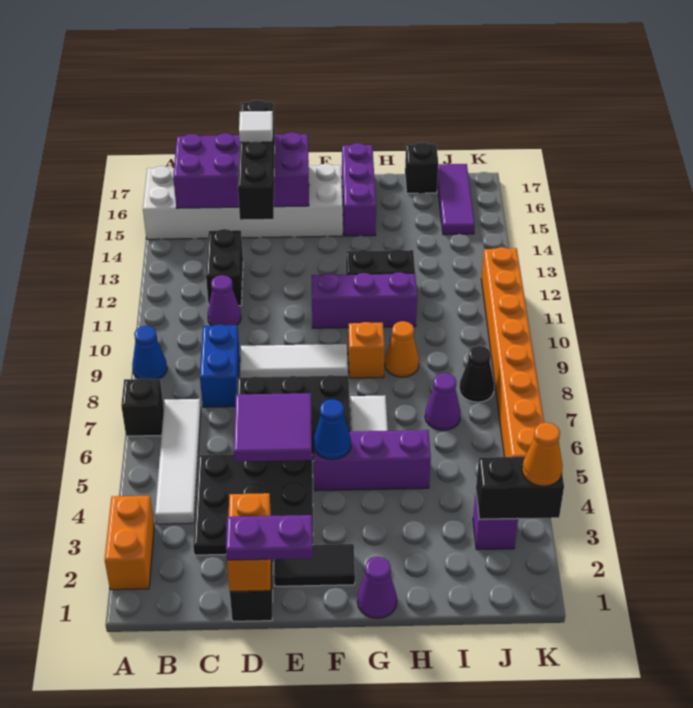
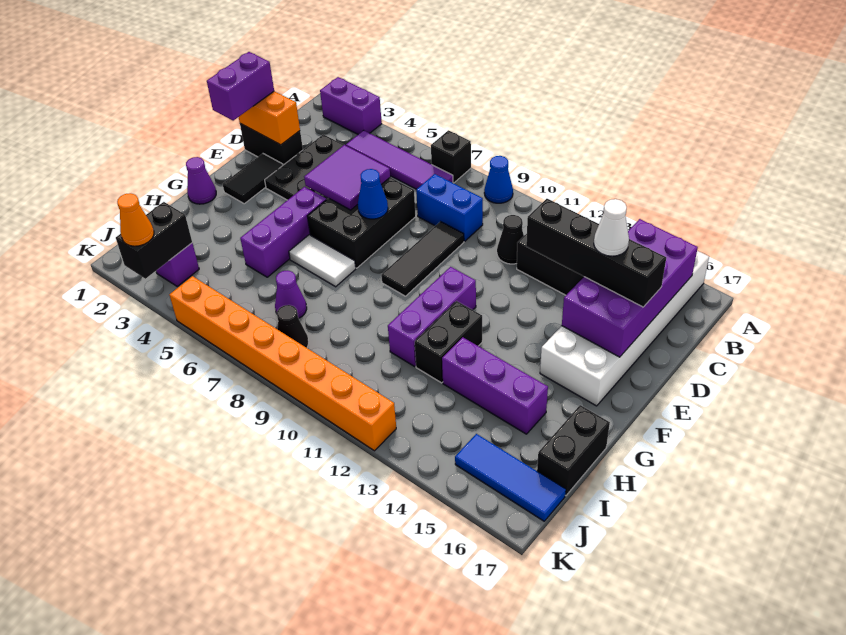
orange 1x2 brick [105,496,154,590] -> purple 1x2 brick [320,77,382,134]
white 1x4 tile [155,399,201,524] -> purple 1x4 tile [346,130,453,189]
purple 1x1 cone [207,275,241,326] -> black 1x1 cone [497,215,524,264]
purple 1x2 plate [226,515,313,560] -> purple 1x2 brick [207,52,274,121]
white 1x3 tile [240,344,348,377] -> black 1x3 tile [381,222,464,296]
white 1x1 tile [239,111,273,142] -> white 1x1 cone [594,199,629,256]
blue 1x1 cone [314,399,351,460] -> blue 1x1 cone moved to [358,169,388,219]
orange 1x1 brick [348,322,385,378] -> none
purple 1x3 brick [342,143,376,236] -> purple 1x3 brick moved to [442,337,548,434]
orange 1x1 cone [385,321,419,377] -> none
black 1x1 brick [405,142,438,193] -> black 1x2 brick [537,405,610,496]
purple 1x3 tile [437,164,475,235] -> blue 1x3 tile [455,434,566,521]

